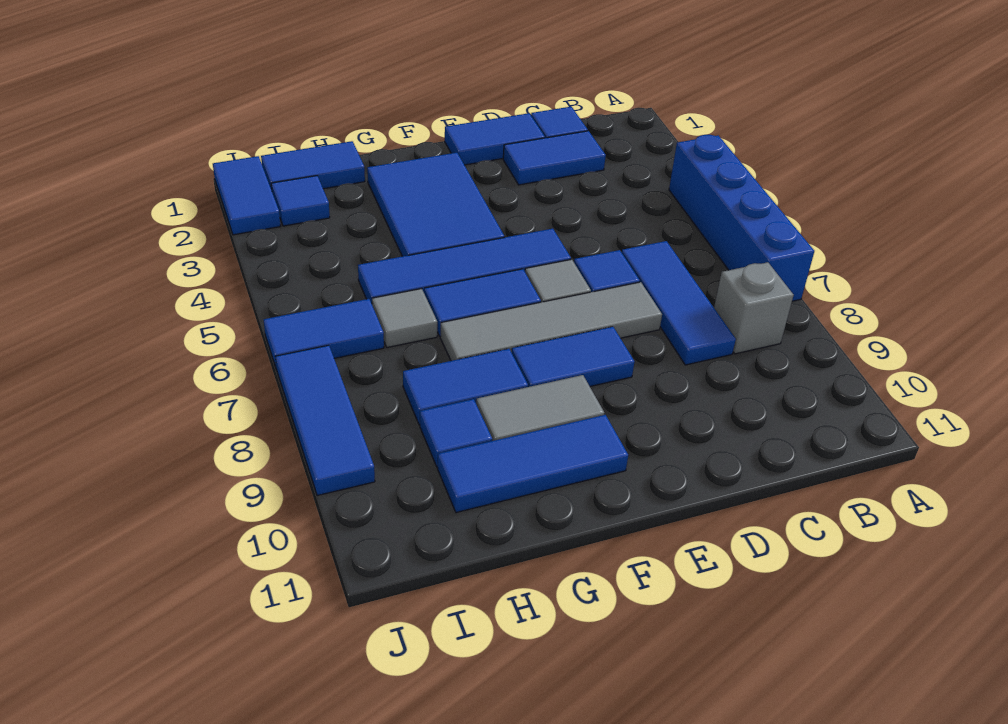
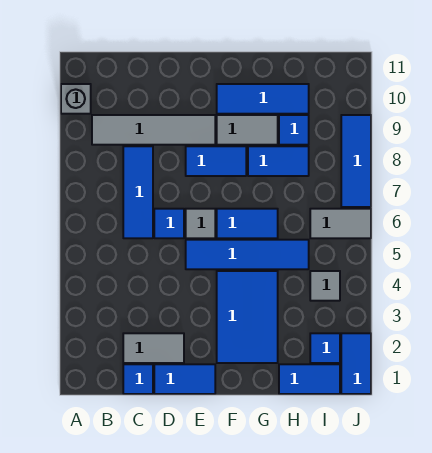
blue 1x4 brick [669,135,814,301] -> none
grey 1x1 brick [714,262,794,354] -> grey 1x1 brick moved to [61,84,91,114]
blue 1x2 tile [503,131,606,185] -> grey 1x2 tile [123,333,184,363]
grey 1x4 tile [440,282,662,361] -> grey 1x4 tile moved to [92,115,215,145]
grey 1x1 tile [372,289,437,348] -> grey 1x1 tile moved to [310,271,340,301]
blue 1x2 tile [263,299,384,370] -> grey 1x2 tile [310,209,371,238]

